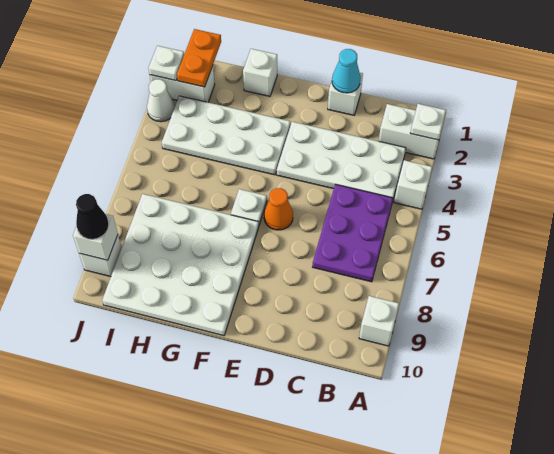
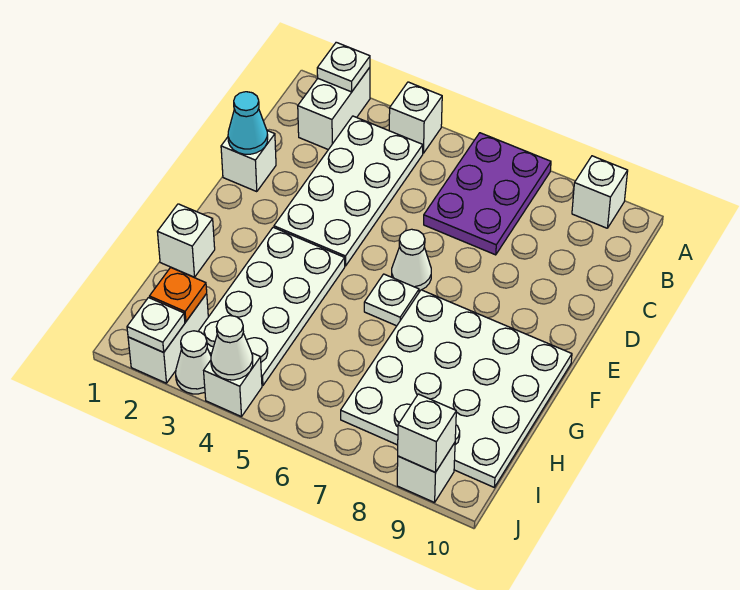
purple 2x3 plate [313,184,393,282] -> purple 2x3 plate turned to [424,133,551,255]
orange 1x1 cone [264,188,293,230] -> white 1x1 cone [392,229,431,291]
orange 1x2 plate [177,29,221,87] -> orange 1x1 plate [149,268,207,322]
none -> white 1x1 brick [204,353,262,417]
none -> white 1x1 cone [211,316,253,380]
black 1x1 cone [76,194,109,239] -> none

